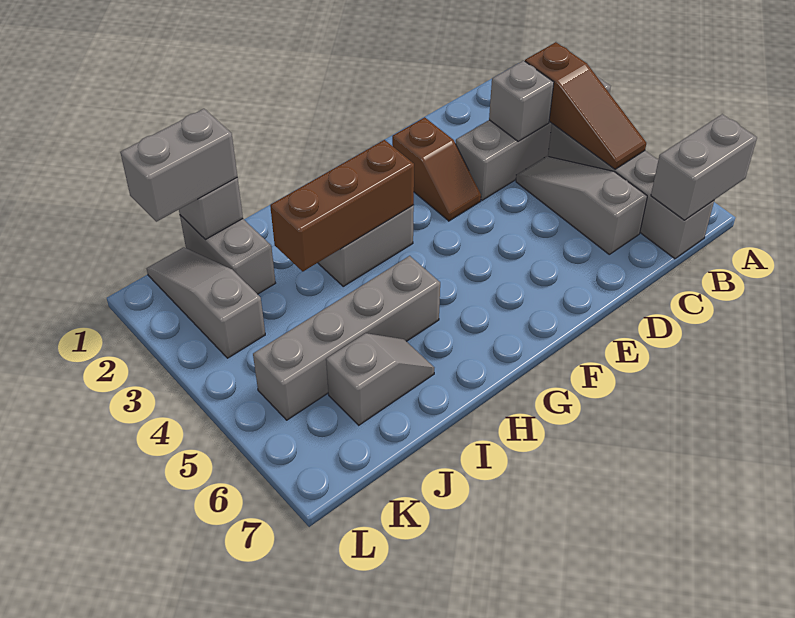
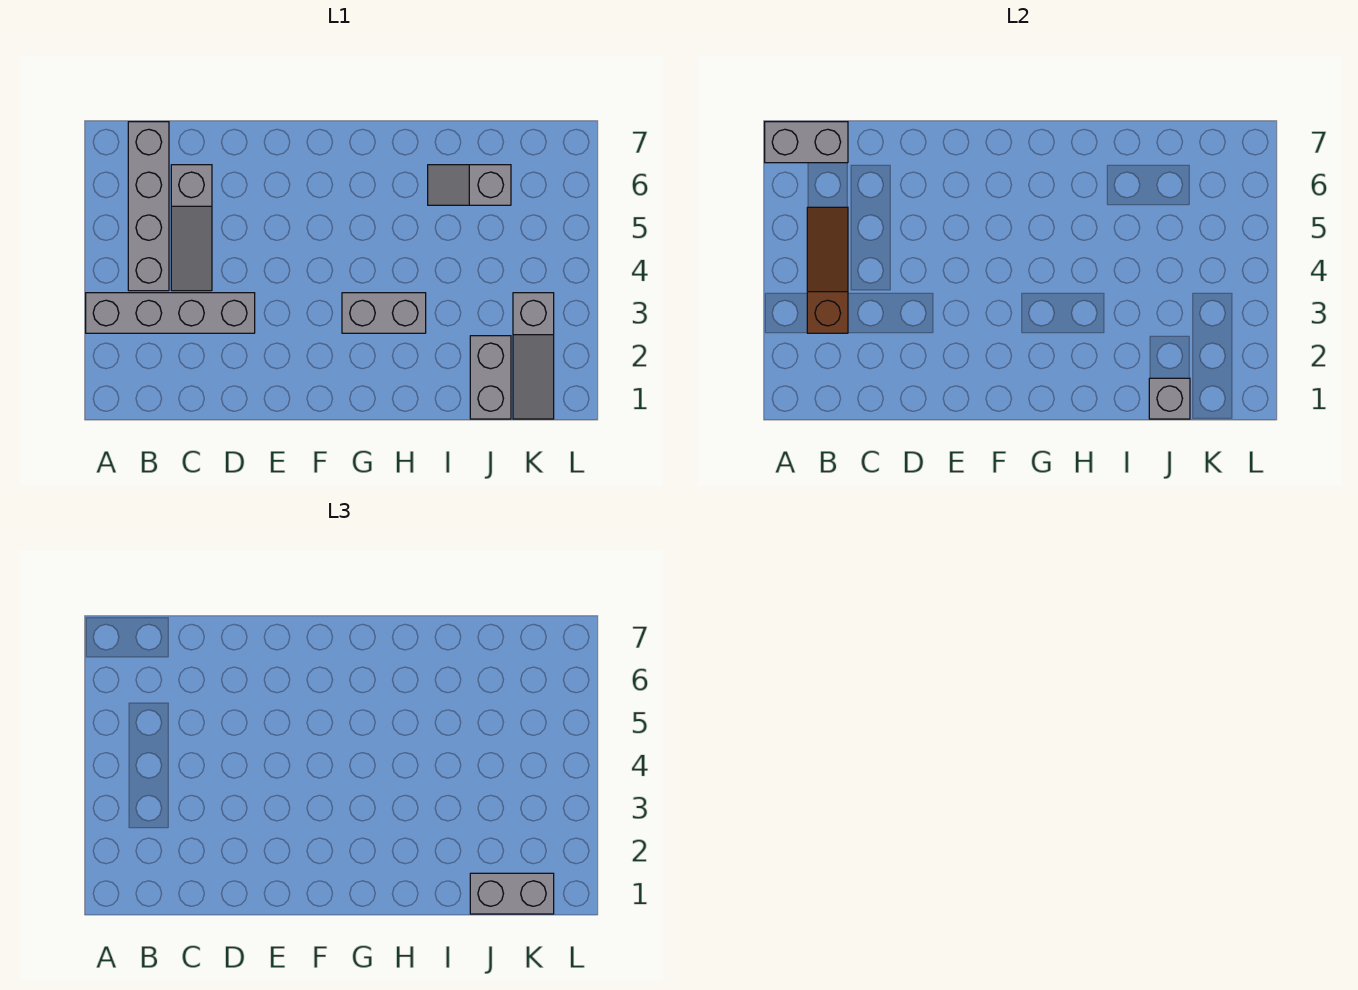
grey 1x1 brick [489,61,554,141] -> none
brown 1x2 slope [392,117,481,221] -> none
brown 1x3 brick [270,140,414,271] -> none
grey 1x4 brick [253,256,440,420] -> none

